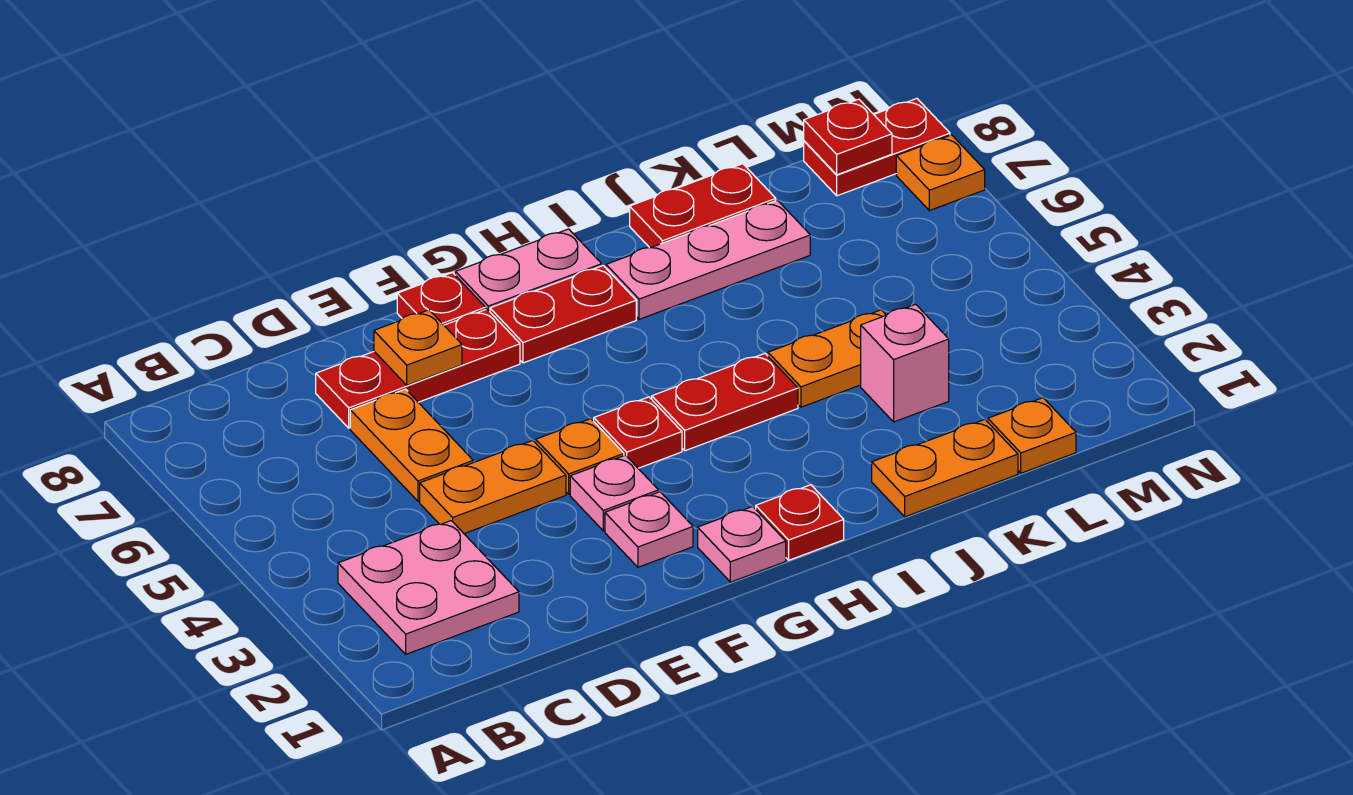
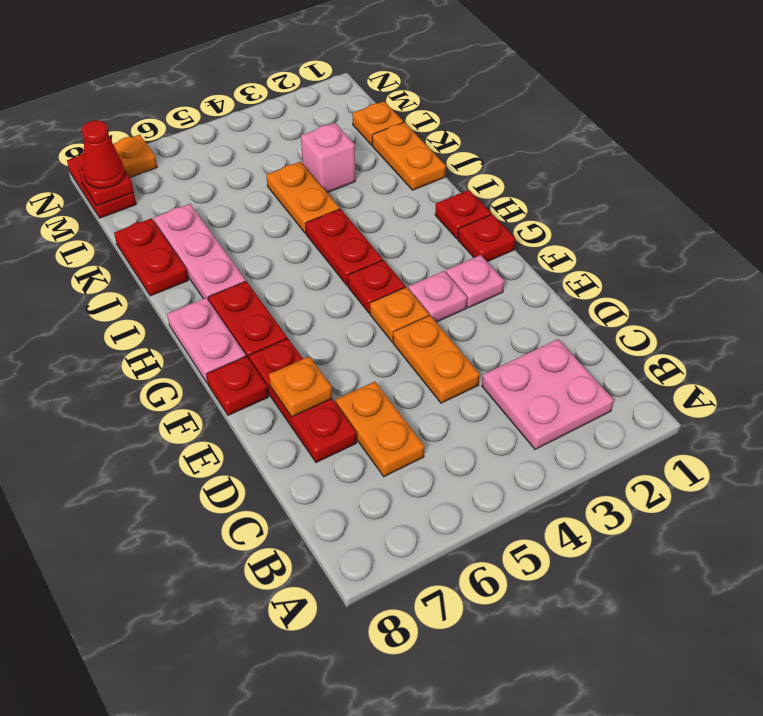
orange 1x2 plate [350,389,473,501] -> orange 1x2 plate turned to [336,382,424,477]
pink 1x1 plate [698,506,786,582] -> red 1x1 plate [458,214,515,262]
none -> red 1x1 cone [82,120,125,188]

